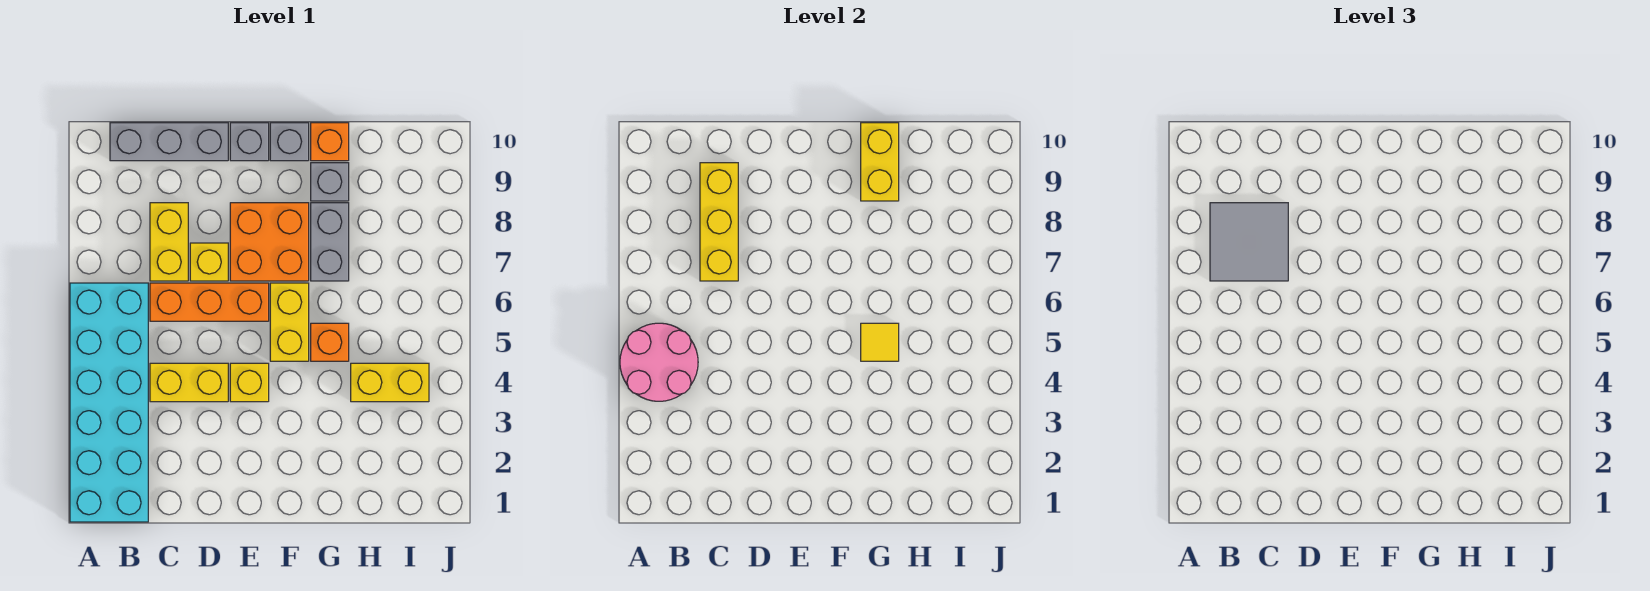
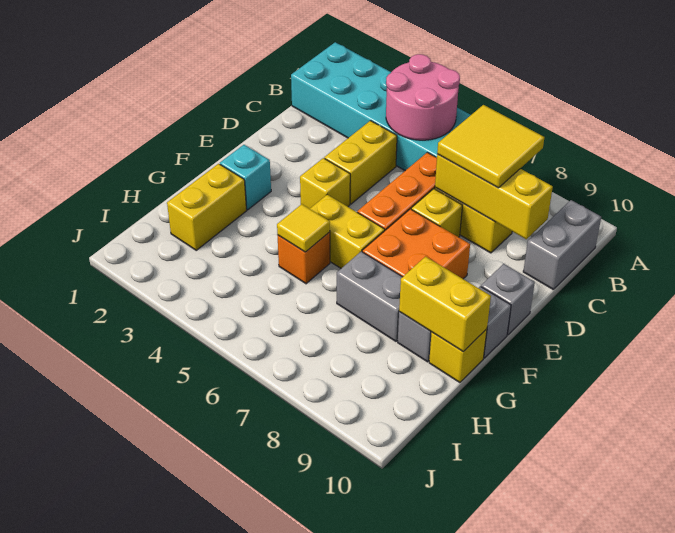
grey 2x2 tile [1210,203,1288,281] -> yellow 2x2 tile [437,105,544,188]
grey 1x3 brick [110,123,228,161] -> grey 1x2 brick [523,200,601,289]
none -> cyan 1x1 brick [220,145,271,210]
orange 1x1 brick [311,123,349,161] -> yellow 1x1 brick [429,329,487,383]
yellow 1x2 brick [351,363,429,402] -> yellow 1x2 brick moved to [167,164,247,250]

